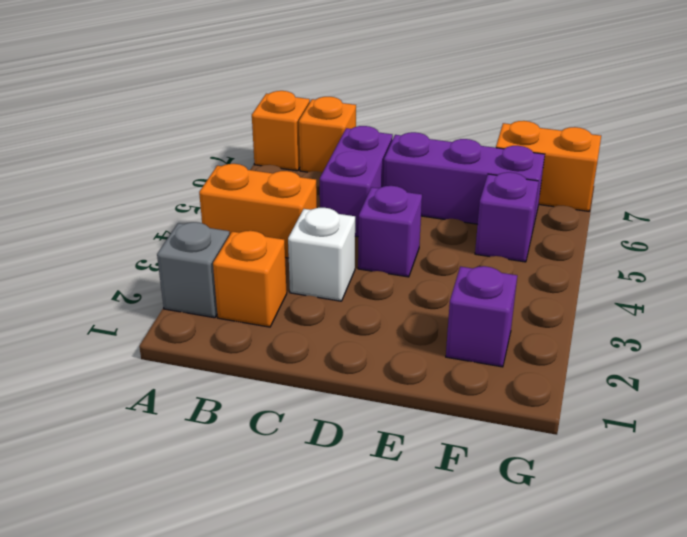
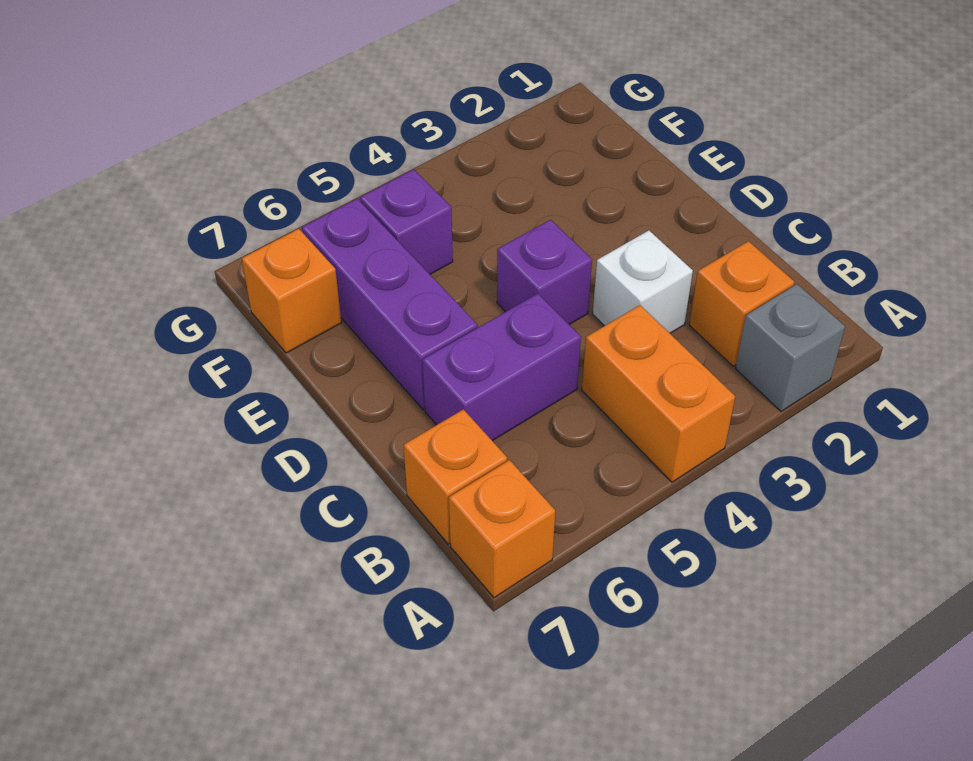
purple 1x1 brick [446,266,517,367] -> none
orange 1x2 brick [496,121,601,211] -> orange 1x1 brick [242,229,341,353]

